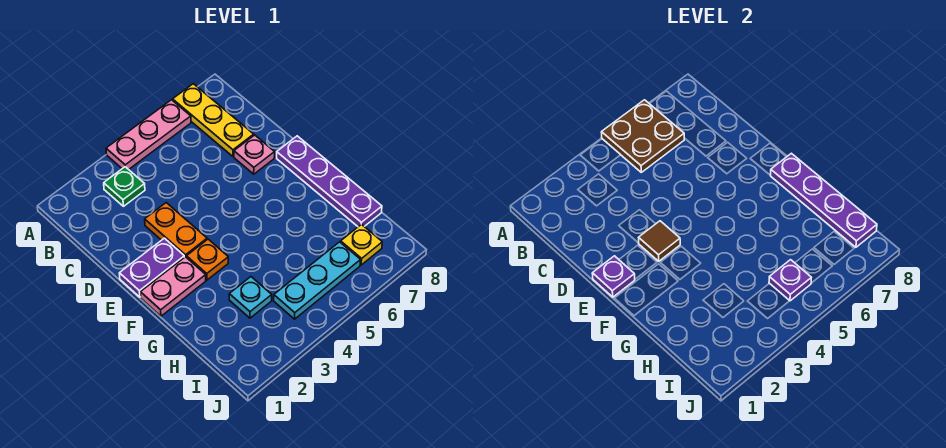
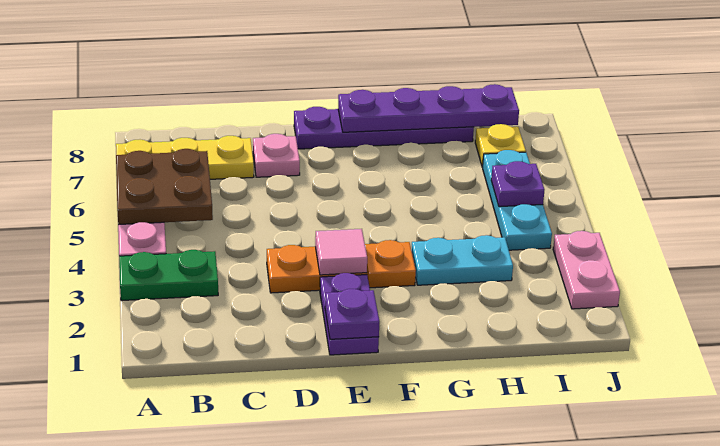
green 1x1 plate [104,167,145,206] -> green 1x2 plate [119,250,218,301]
brown 1x1 tile [639,221,680,261] -> pink 1x1 tile [315,229,367,275]
pink 1x2 plate [140,257,206,316] -> pink 1x2 plate moved to [553,231,620,309]
cyan 1x1 plate [229,277,272,318] -> cyan 1x2 plate [411,235,513,285]

